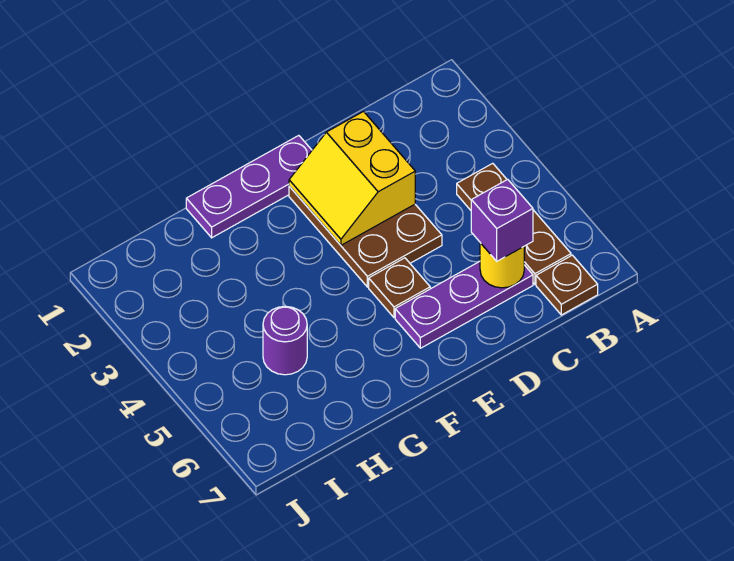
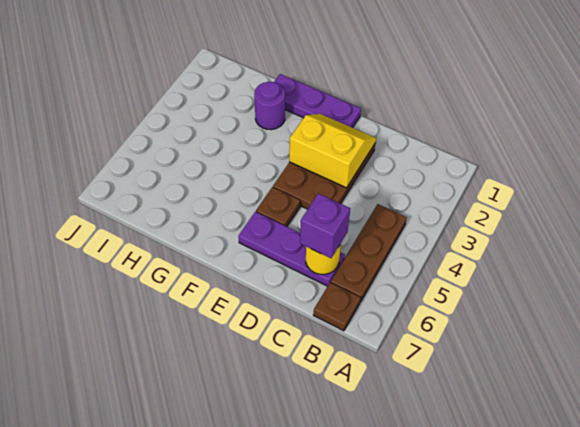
yellow 2x2 slope [289,112,415,245] -> yellow 2x2 slope turned to [289,114,376,188]
purple 1x1 round brick [263,306,307,375] -> purple 1x1 round brick moved to [254,82,285,130]

